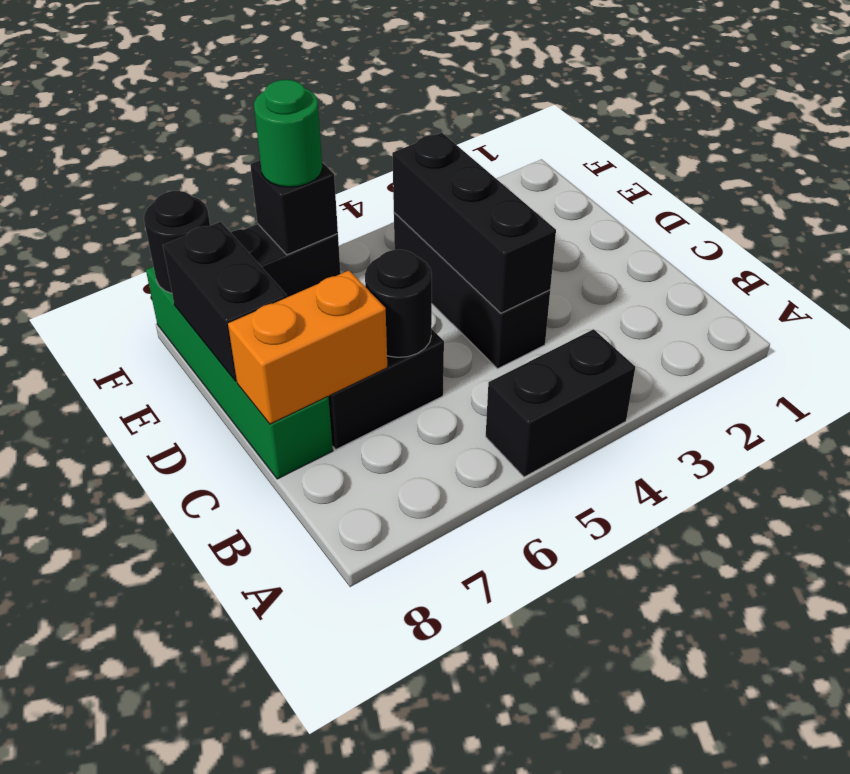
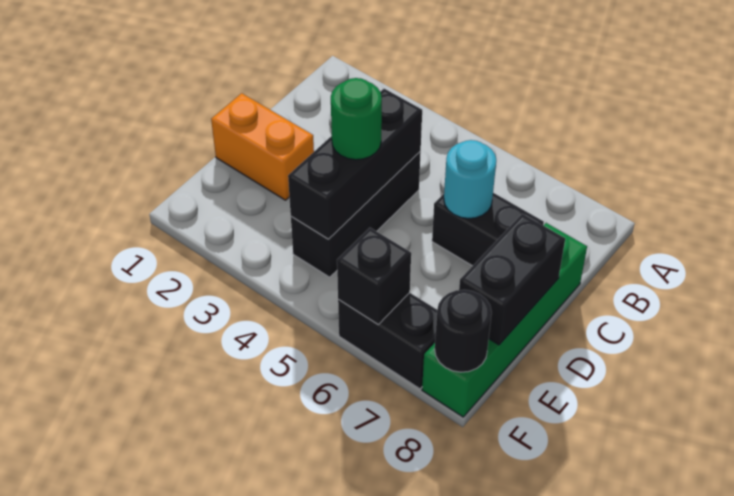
black 1x2 brick [486,329,635,477] -> none
black 1x1 round brick [365,250,432,357] -> cyan 1x1 round brick [444,140,496,219]
orange 1x2 brick [228,270,387,424] -> orange 1x2 brick moved to [211,93,314,200]
green 1x1 round brick [254,80,322,187] -> green 1x1 round brick moved to [331,78,382,160]

